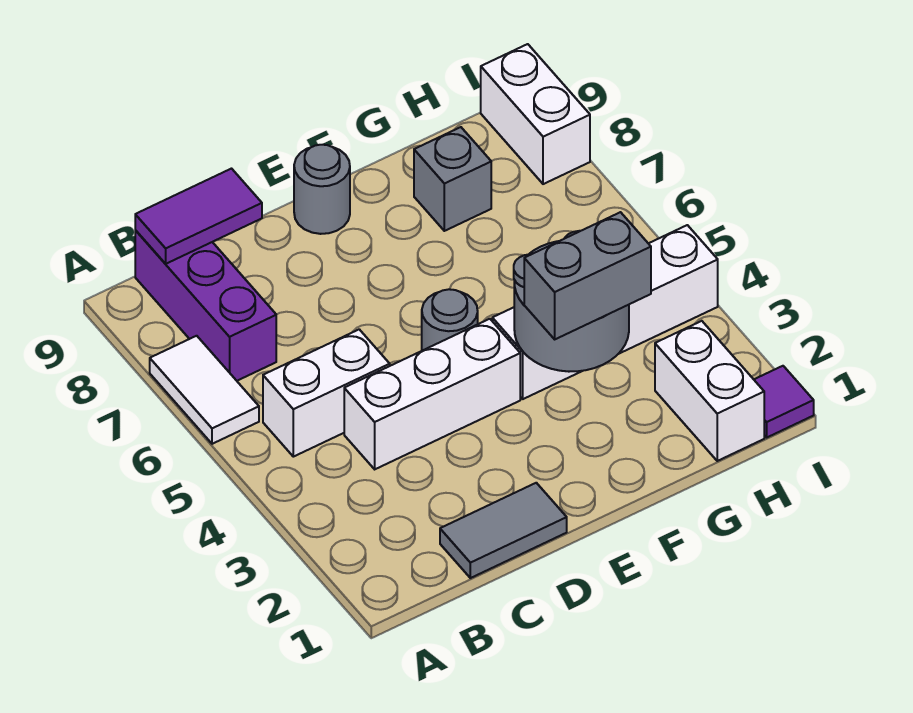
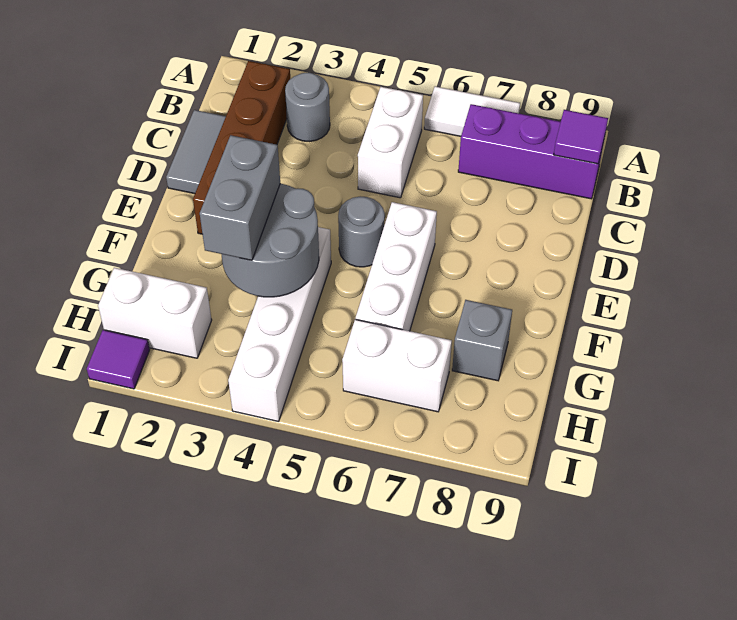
none -> brown 1x4 brick [193,61,290,234]
purple 1x2 tile [135,169,262,264] -> purple 1x1 tile [554,110,608,164]
white 1x3 brick [344,319,520,469] -> white 1x3 brick moved to [356,202,437,331]
grey 1x1 round brick [294,145,350,234] -> grey 1x1 round brick moved to [285,73,330,142]
white 1x2 brick [481,44,590,184] -> white 1x2 brick moved to [342,319,452,412]

